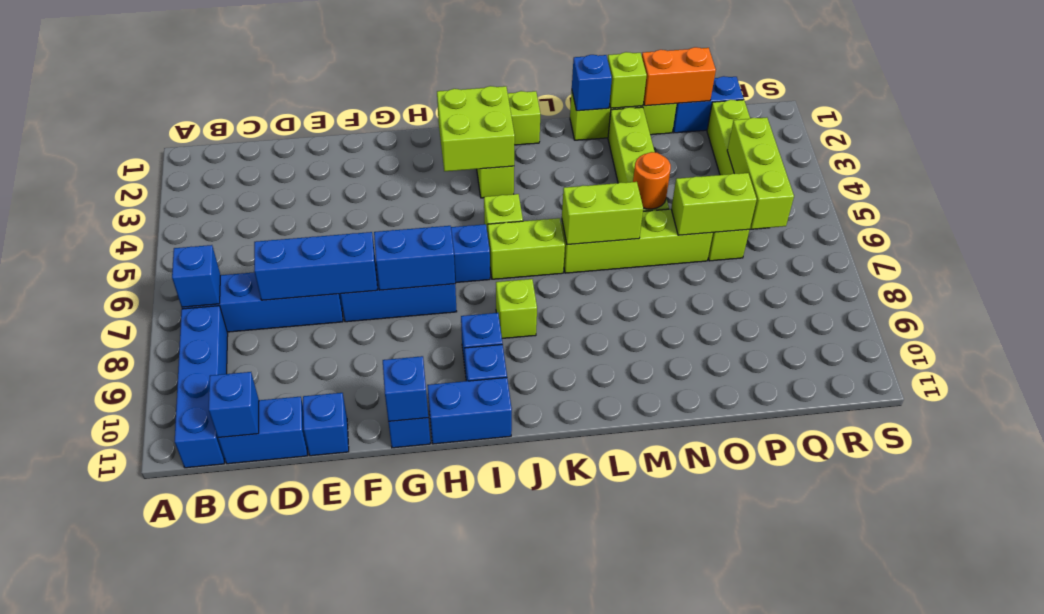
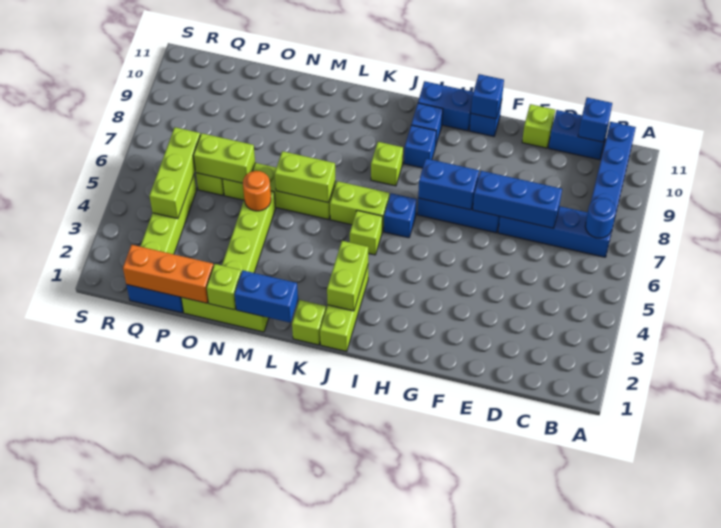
blue 1x1 brick [172,245,220,307] -> blue 1x1 round brick [585,198,616,238]
blue 1x1 brick [303,393,349,456] -> lime 1x1 brick [522,104,555,148]
lime 2x2 brick [437,86,515,171] -> lime 1x2 brick [327,241,368,311]
blue 1x1 brick [572,55,612,111] -> blue 1x2 brick [235,270,298,323]
orange 1x2 brick [642,47,716,106] -> orange 1x3 brick [123,245,214,303]

